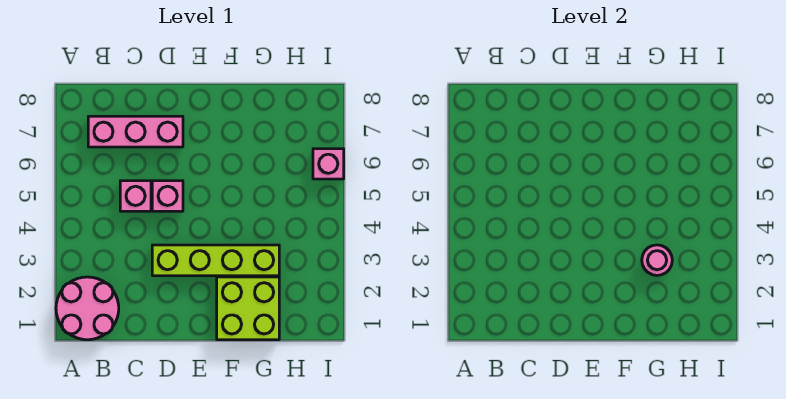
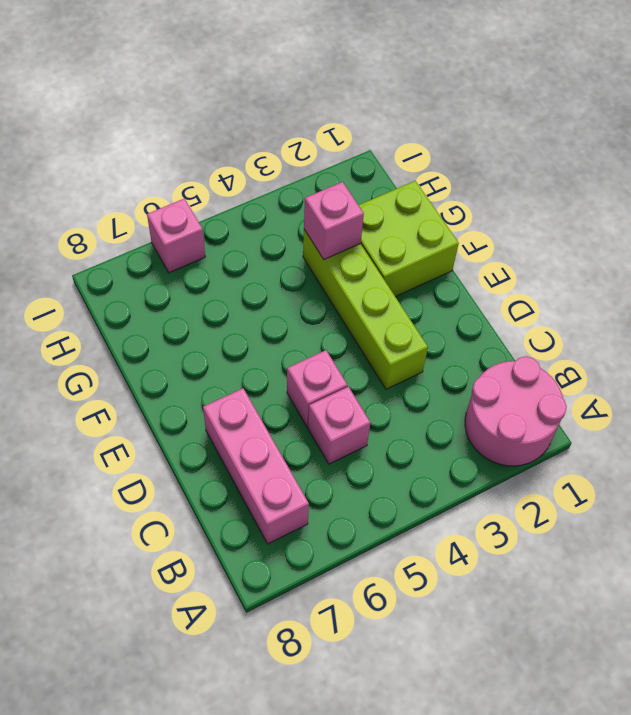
pink 1x1 round brick [642,245,672,275] -> pink 1x1 brick [304,182,364,259]

